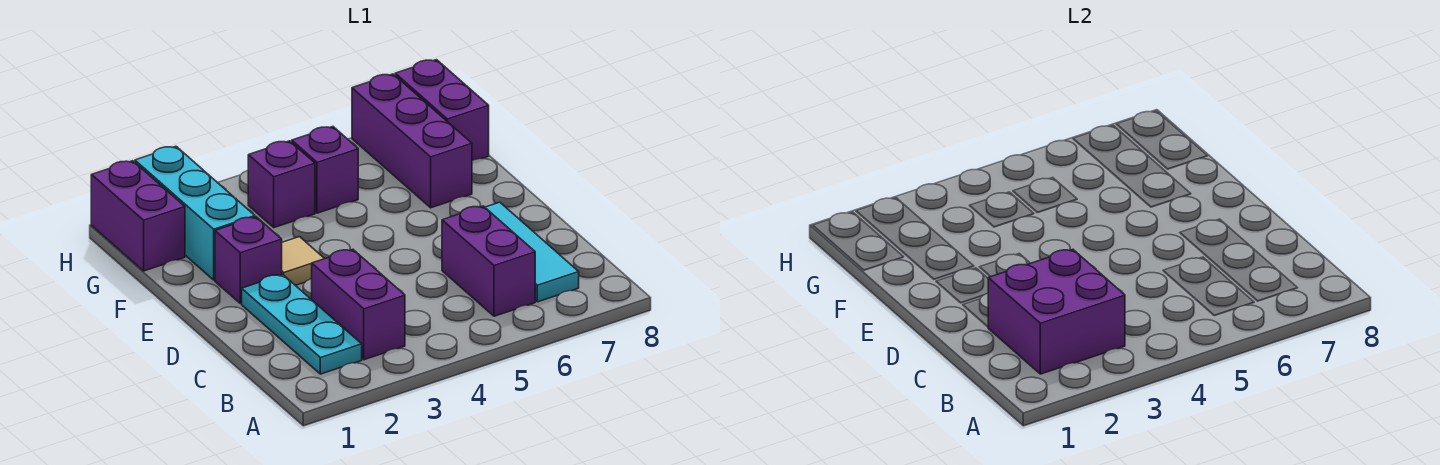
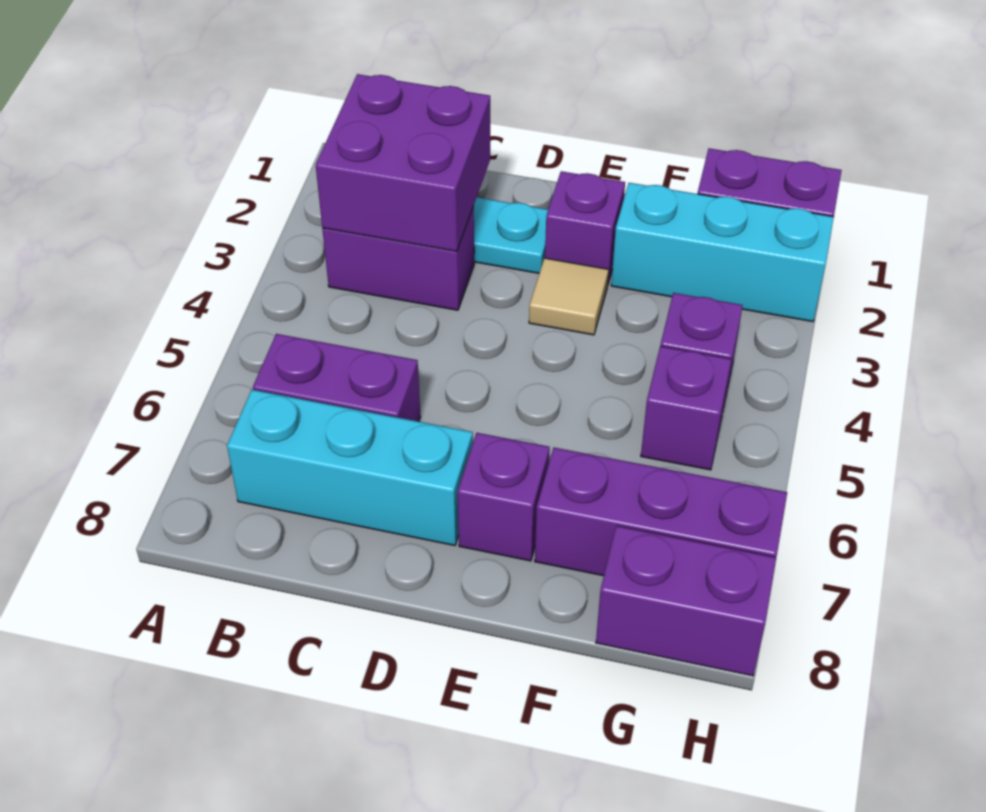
cyan 1x3 tile [485,202,579,302] -> cyan 1x3 brick [227,390,473,546]
none -> purple 1x1 brick [458,433,550,561]

